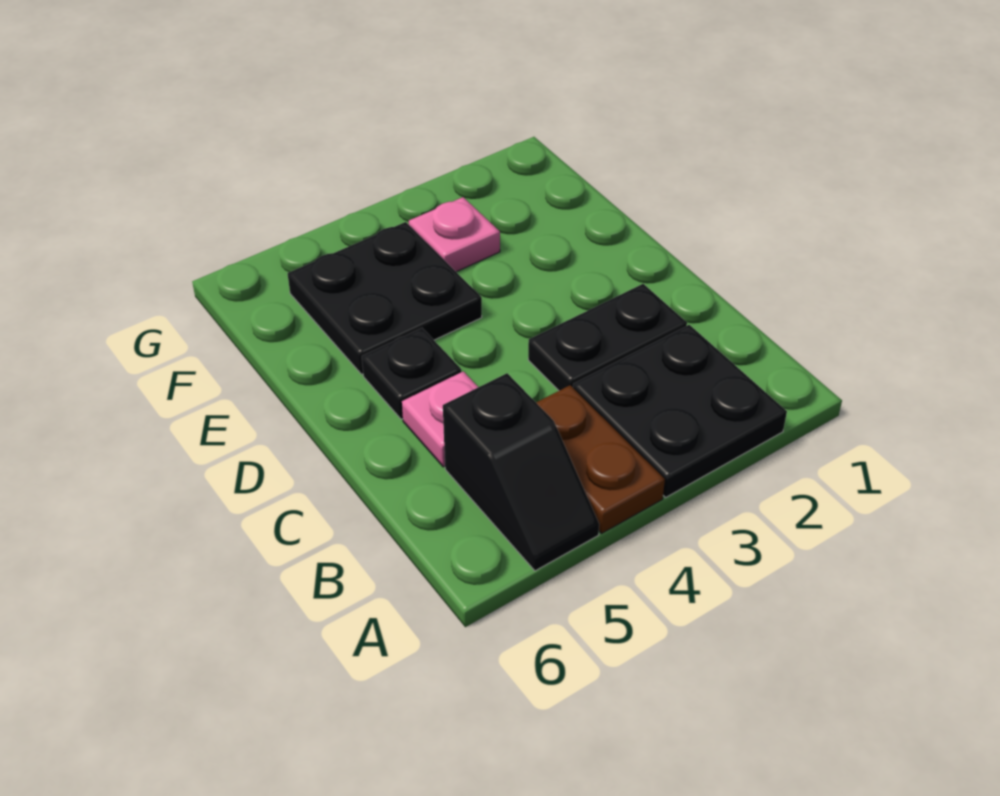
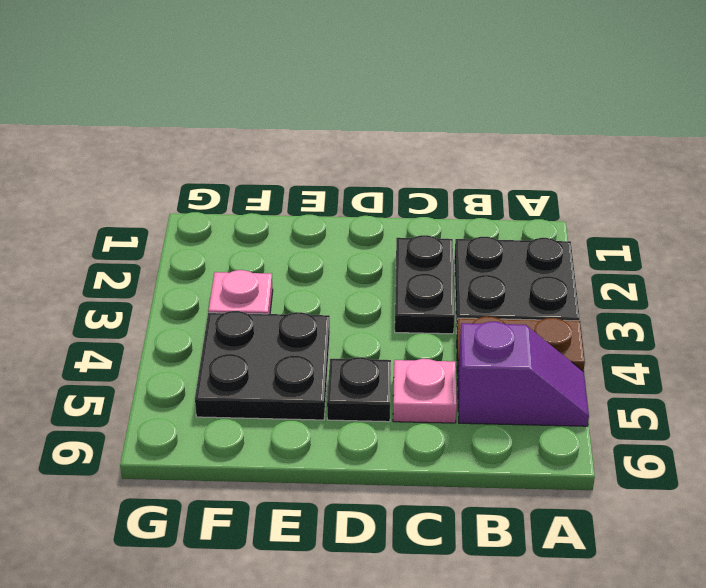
black 1x2 slope [443,373,599,571] -> purple 1x2 slope [458,322,589,426]

